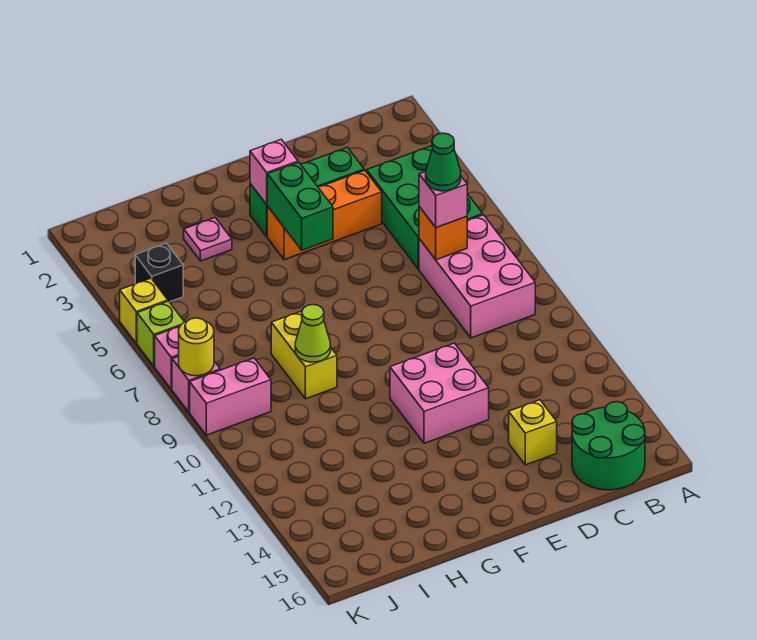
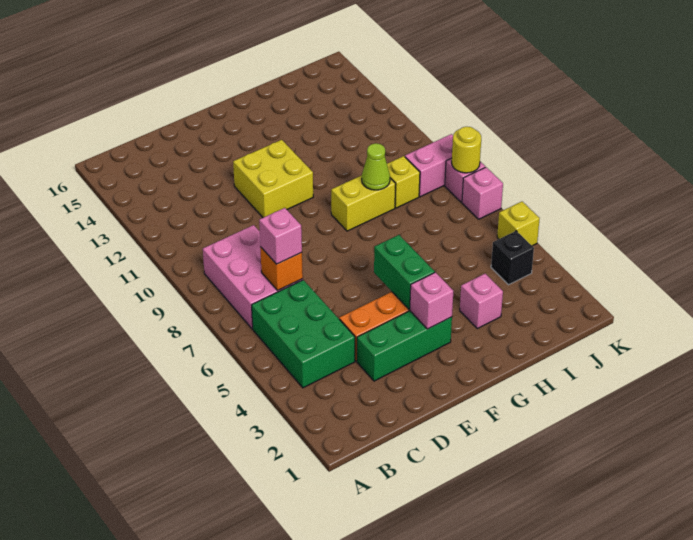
green 2x2 round brick [572,402,645,490] -> none
green 1x1 cone [426,133,461,191] -> none
yellow 1x1 brick [509,400,557,465] -> yellow 1x1 brick moved to [387,156,420,208]
pink 2x2 brick [390,343,489,443] -> yellow 2x2 brick [233,140,313,218]
pink 1x1 plate [184,218,232,261] -> pink 1x1 brick [460,274,503,329]
yellow 1x2 brick [271,311,337,399] -> yellow 1x2 brick turned to [331,175,396,231]
lime 1x1 brick [137,301,184,366] -> none

